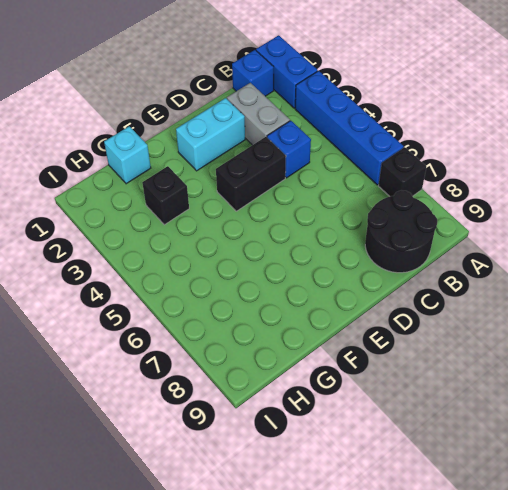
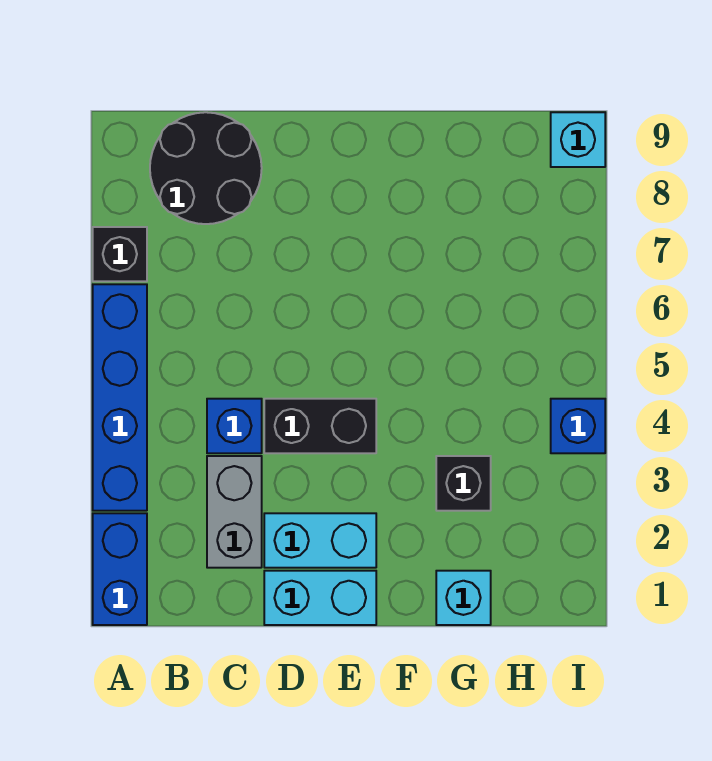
blue 1x1 brick [232,50,274,96] -> blue 1x1 brick moved to [551,399,605,453]
none -> cyan 1x2 brick [264,571,376,625]
none -> cyan 1x1 brick [551,112,605,167]

